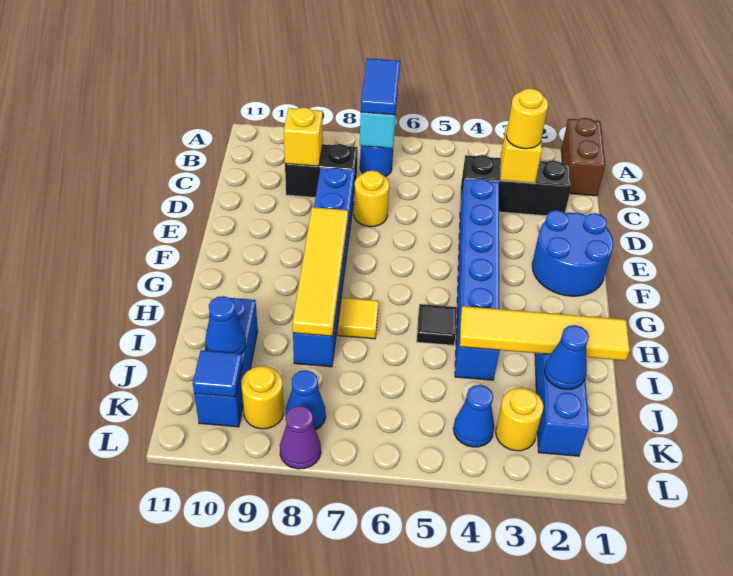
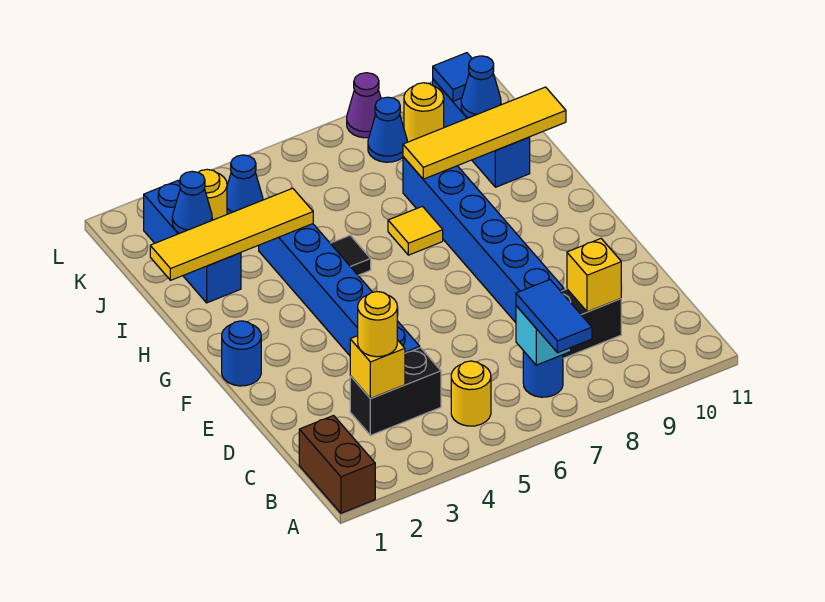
black 1x3 brick [460,155,571,216] -> black 1x2 brick [350,348,441,435]
yellow 1x1 round brick [354,171,389,227] -> yellow 1x1 round brick moved to [451,361,491,426]
blue 2x2 round brick [532,210,613,296] -> blue 1x1 round brick [222,321,261,386]
yellow 1x4 tile [293,207,348,336] -> yellow 1x4 tile turned to [403,87,566,179]

